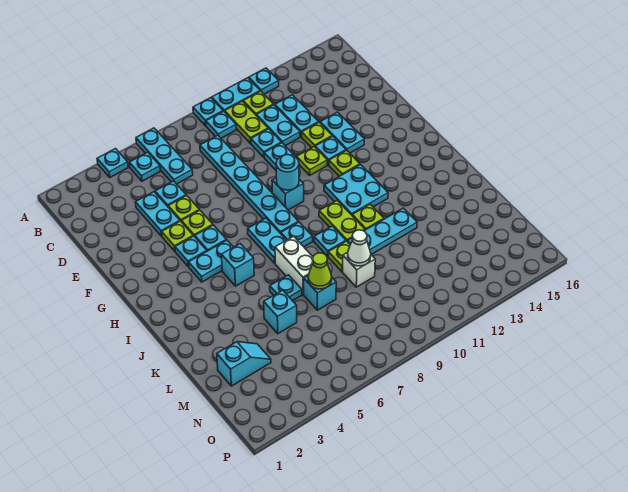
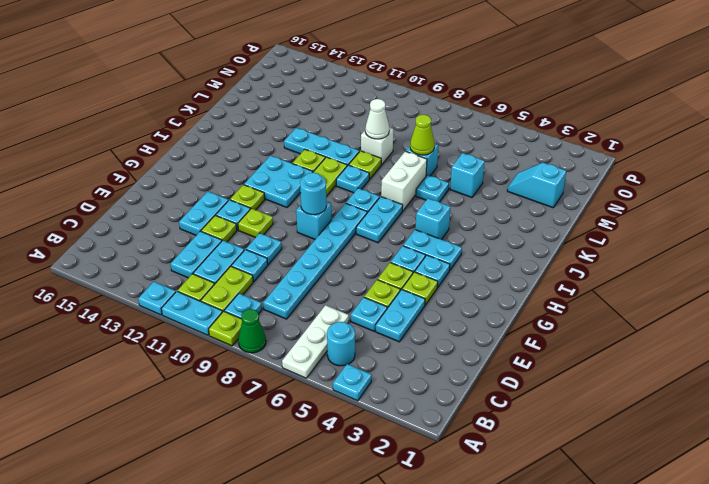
cyan 1x3 plate [136,128,193,184] -> white 1x3 plate [282,305,349,378]
none -> green 1x1 cone [238,309,266,353]
cyan 1x1 plate [193,98,223,126] -> lime 1x1 plate [209,311,242,346]
cyan 1x1 plate [129,152,160,181] -> cyan 1x1 round brick [327,322,355,366]

